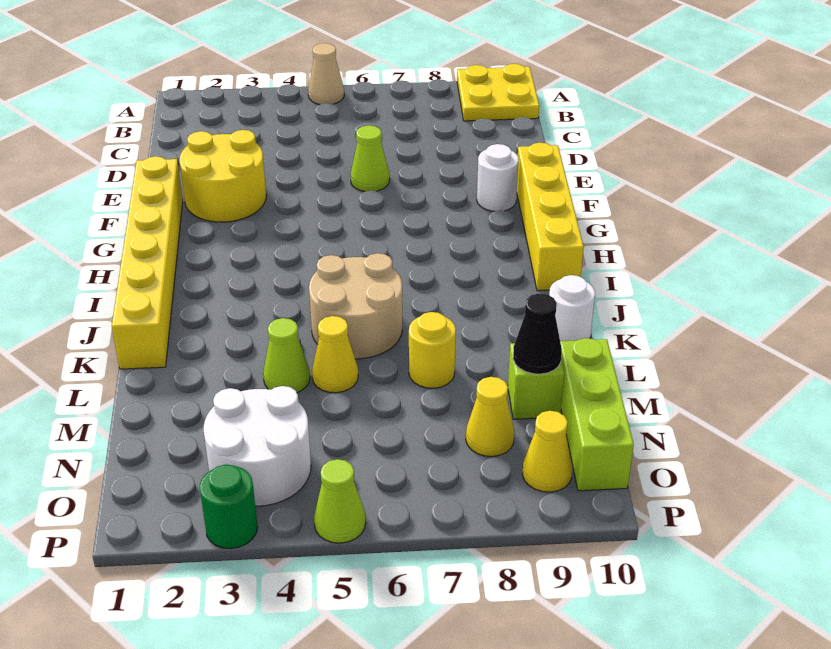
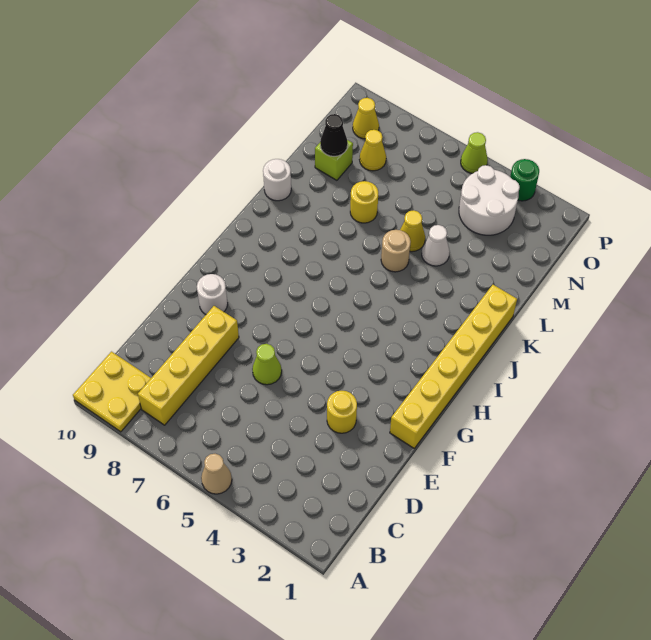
yellow 2x2 round brick [180,130,266,222] -> yellow 1x1 round brick [327,391,357,433]
yellow 1x4 brick [517,143,584,291] -> yellow 1x4 brick moved to [138,306,239,425]
tan 2x2 round brick [309,253,402,359] -> tan 1x1 round brick [381,230,411,272]
lime 1x1 cone [263,318,310,392] -> white 1x1 cone [422,225,450,266]
lime 1x3 brick [560,338,634,491] -> none

